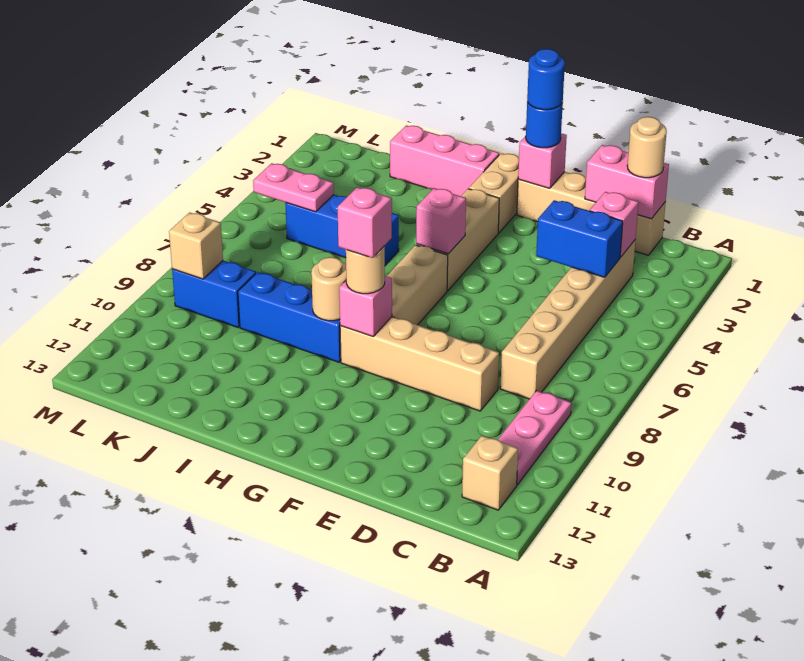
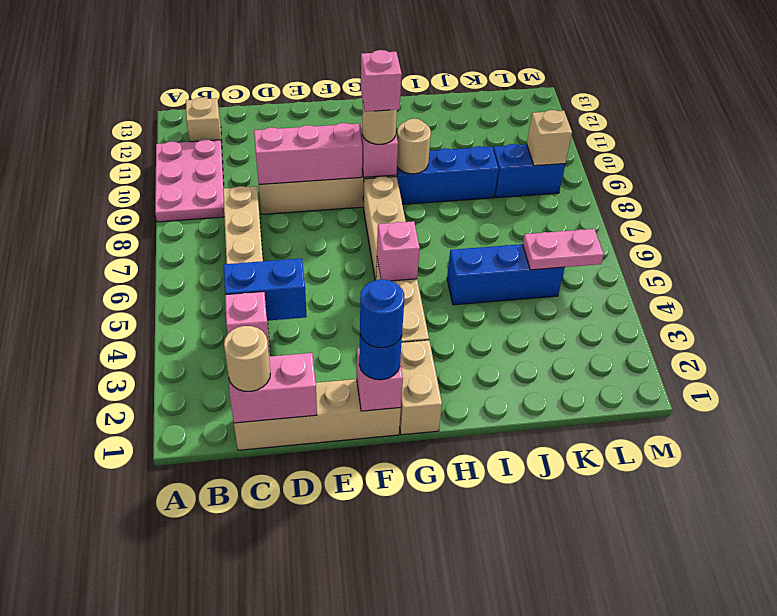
pink 1x3 plate [498,391,571,485] -> pink 2x3 plate [155,139,224,222]
pink 1x3 brick [390,125,499,196] -> pink 1x3 brick moved to [254,123,362,184]

